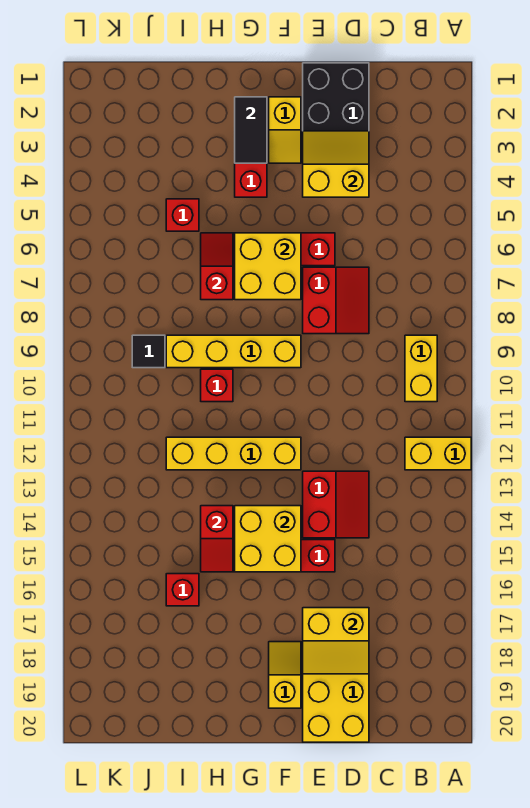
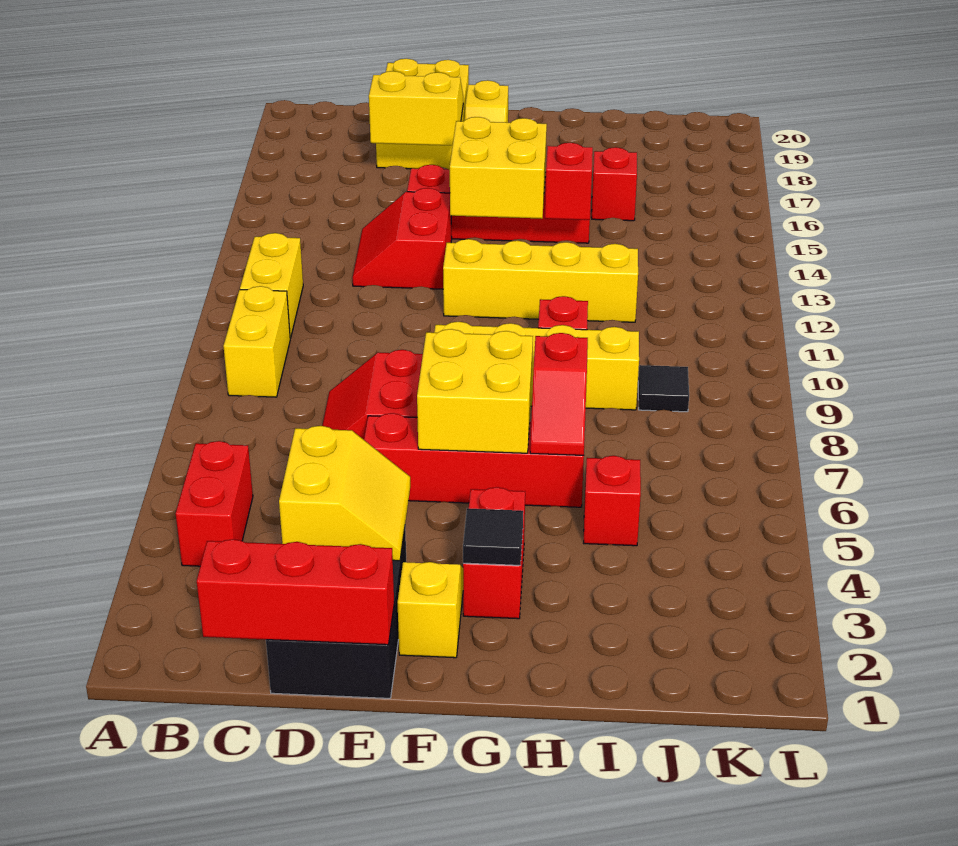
yellow 1x2 brick [405,437,471,470] -> yellow 1x2 brick turned to [240,233,303,338]
none -> red 1x2 brick [176,441,253,566]
none -> red 1x3 brick [197,539,394,645]
yellow 2x2 slope [303,131,369,197] -> yellow 2x2 slope turned to [279,426,410,561]
black 1x2 tile [235,97,267,163] -> black 1x1 tile [463,508,523,565]

